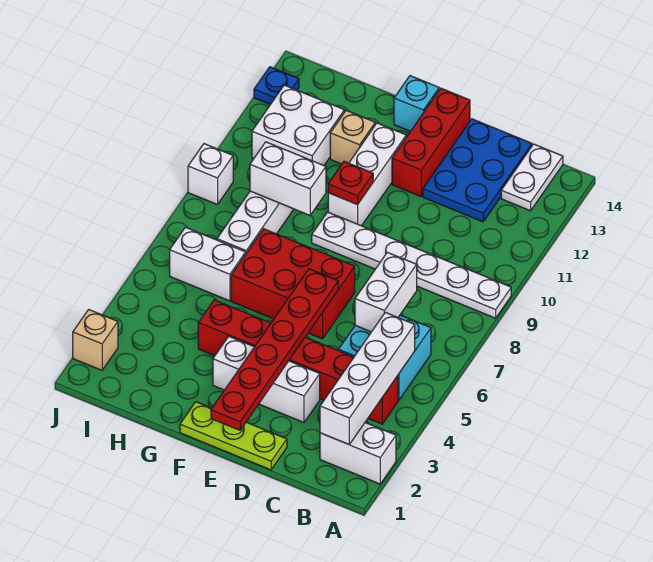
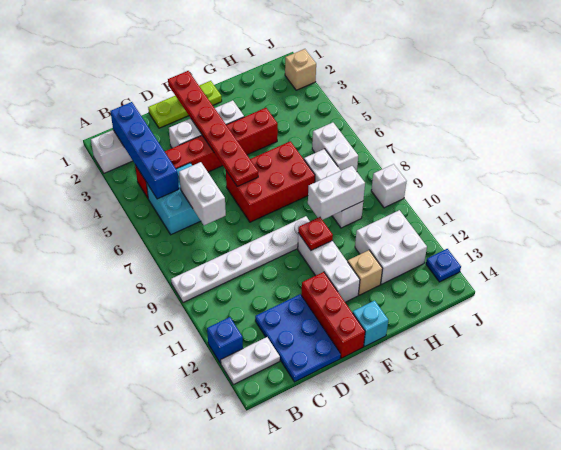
none -> blue 1x1 brick [207,317,243,363]
white 1x4 brick [320,312,415,444] -> blue 1x4 brick [110,102,179,199]
white 1x2 plate [501,144,563,211] -> white 1x2 plate turned to [221,337,280,385]
white 1x2 brick [170,227,246,301] -> white 1x2 brick turned to [312,122,358,171]

